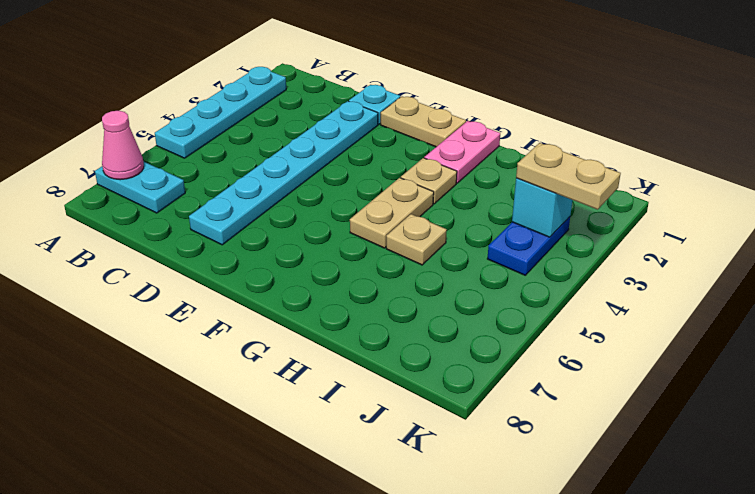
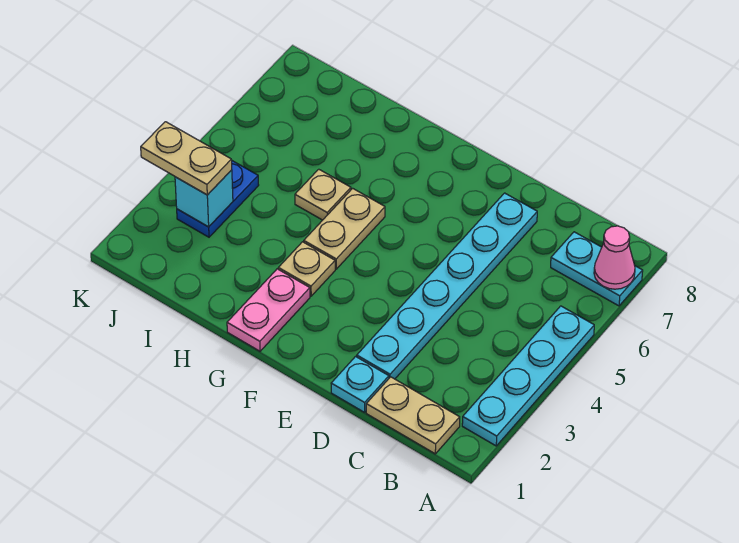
tan 1x2 plate [381,96,466,147] -> tan 1x2 plate moved to [366,377,460,454]

